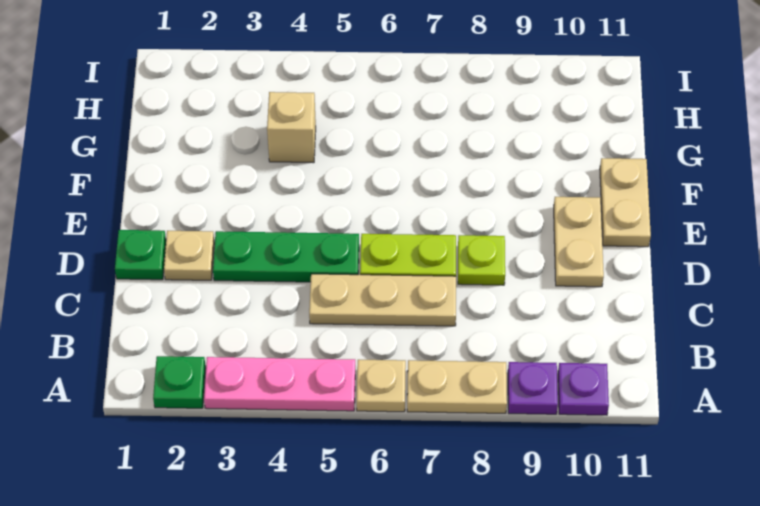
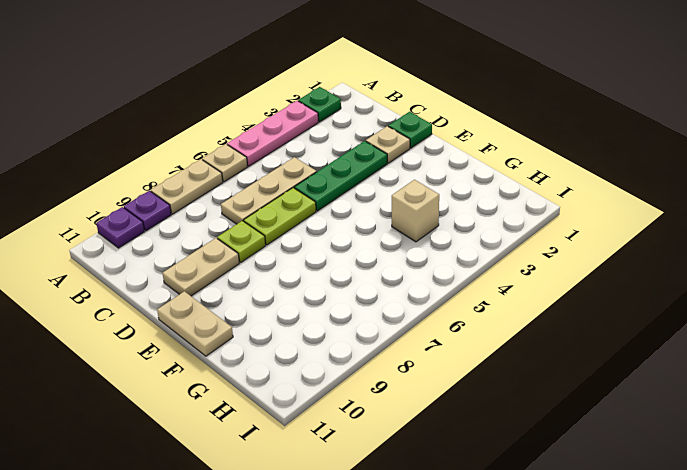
tan 1x2 plate [554,197,604,287] -> tan 1x2 plate turned to [163,238,239,296]

